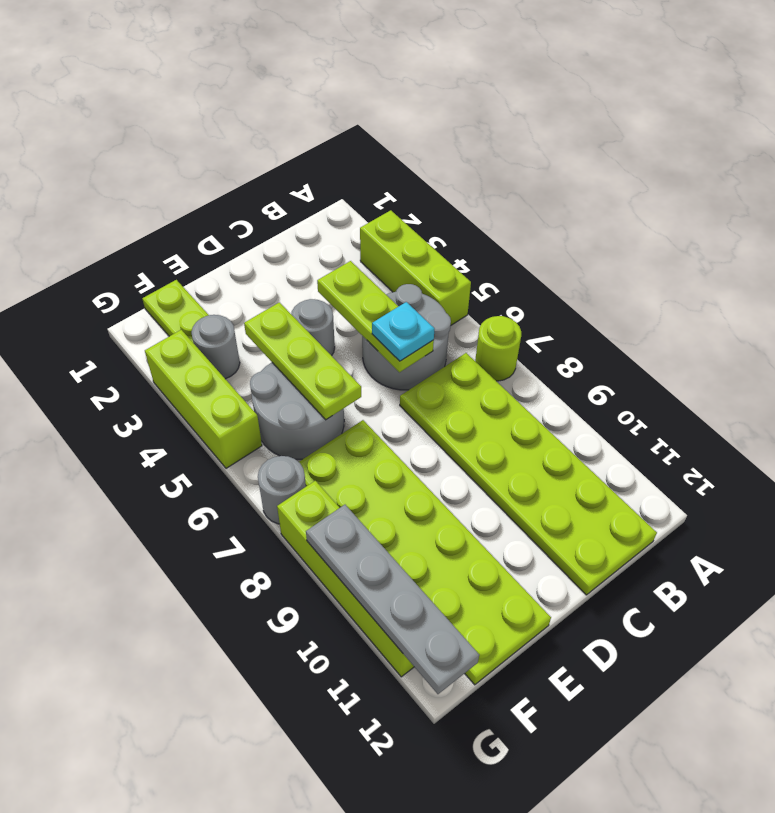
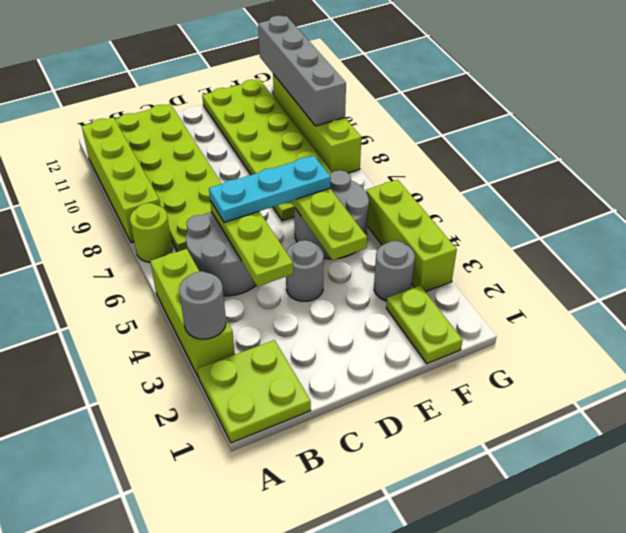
none -> lime 2x2 plate [197,340,311,443]
none -> lime 1x4 brick [82,117,160,243]
cyan 1x1 plate [372,302,434,361] -> cyan 1x3 plate [209,156,331,223]
grey 1x1 round brick [258,456,306,524] -> grey 1x1 round brick moved to [179,271,226,339]
grey 1x4 plate [306,505,479,694] -> grey 1x4 brick [258,16,346,126]

